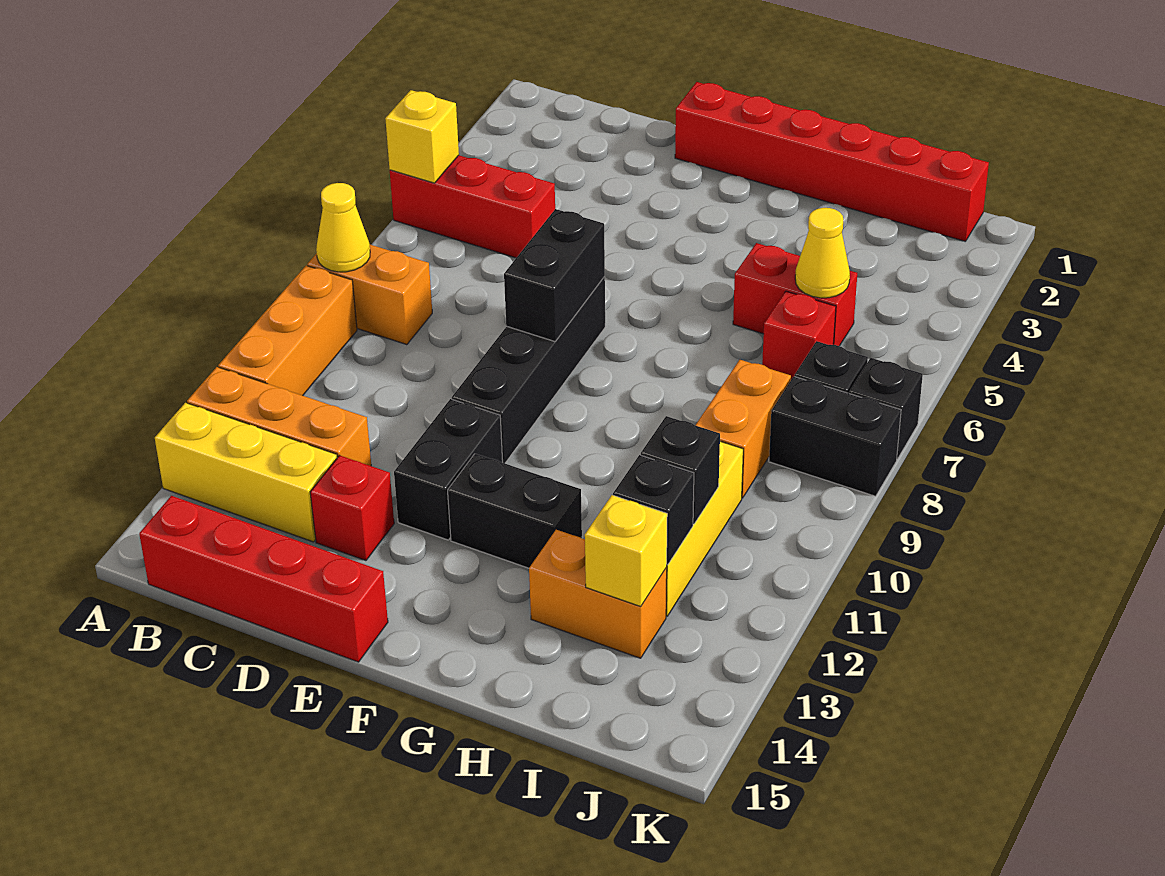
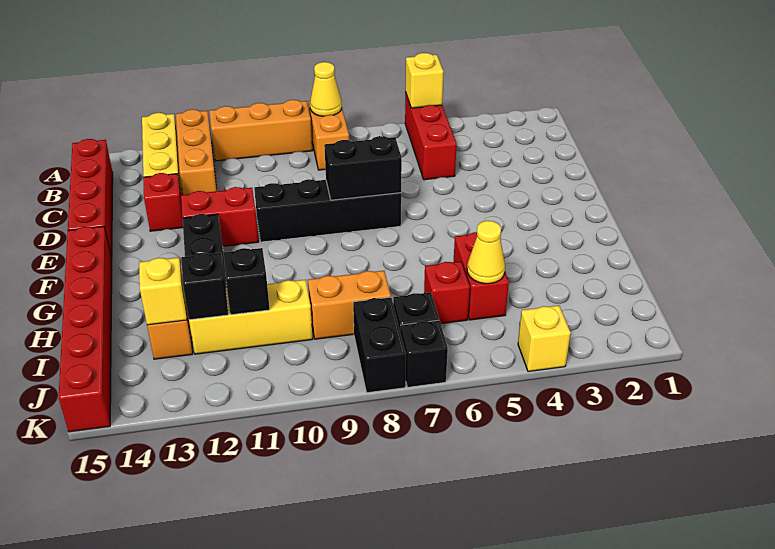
red 1x6 brick [675,82,989,241] -> red 1x6 brick moved to [59,226,112,432]
black 1x2 brick [394,399,503,540] -> red 1x2 brick [181,187,259,246]
none -> yellow 1x1 brick [518,305,571,372]

